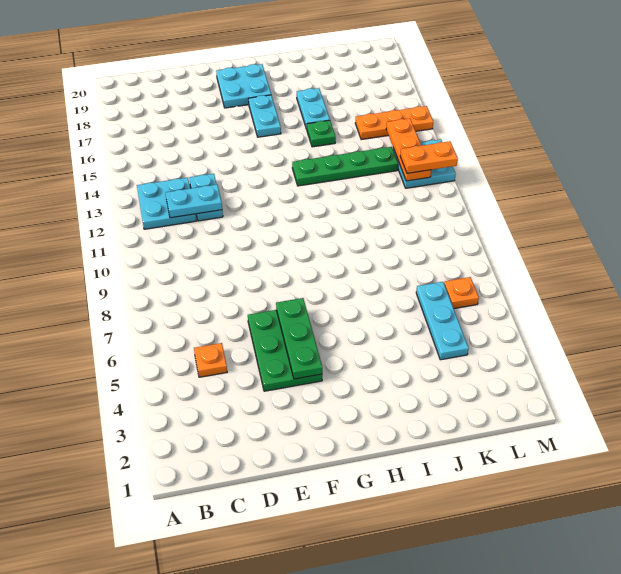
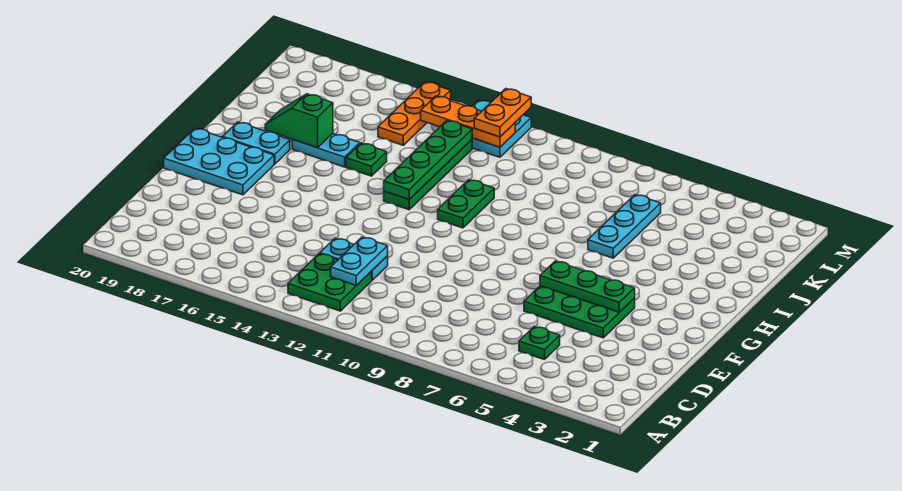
cyan 2x2 plate [137,178,196,229] -> green 2x2 plate [288,254,372,311]
orange 1x1 plate [194,343,227,377] -> green 1x1 plate [519,327,560,360]
cyan 2x2 plate [216,64,271,108] -> cyan 2x3 plate [164,128,274,195]
cyan 1x2 plate [248,95,281,137] -> cyan 1x2 plate moved to [222,122,290,164]
none -> green 1x2 plate [438,180,494,228]
none -> green 1x4 plate [384,121,472,199]
none -> green 1x2 slope [265,94,333,148]
cyan 1x3 plate [416,282,469,360] -> cyan 1x3 plate turned to [588,195,661,258]
orange 1x1 plate [444,277,479,309] -> none

